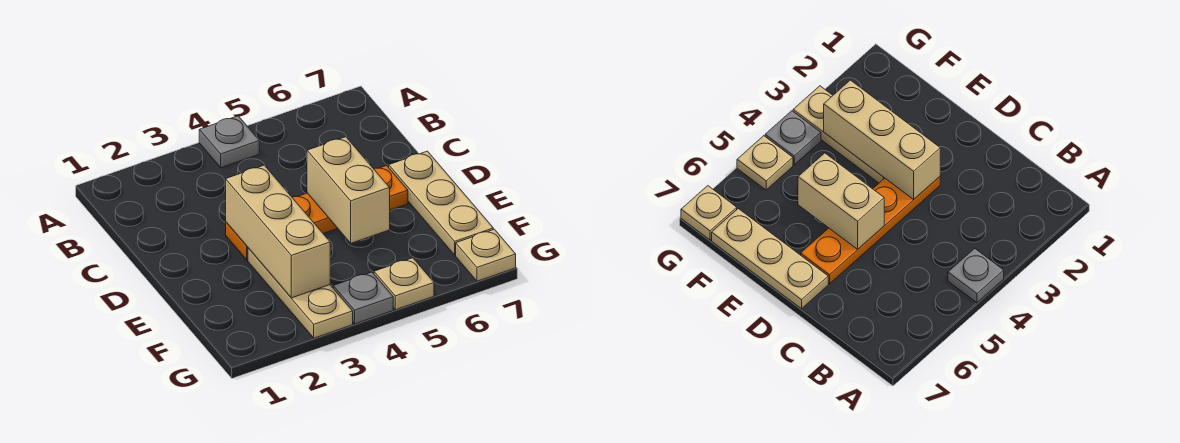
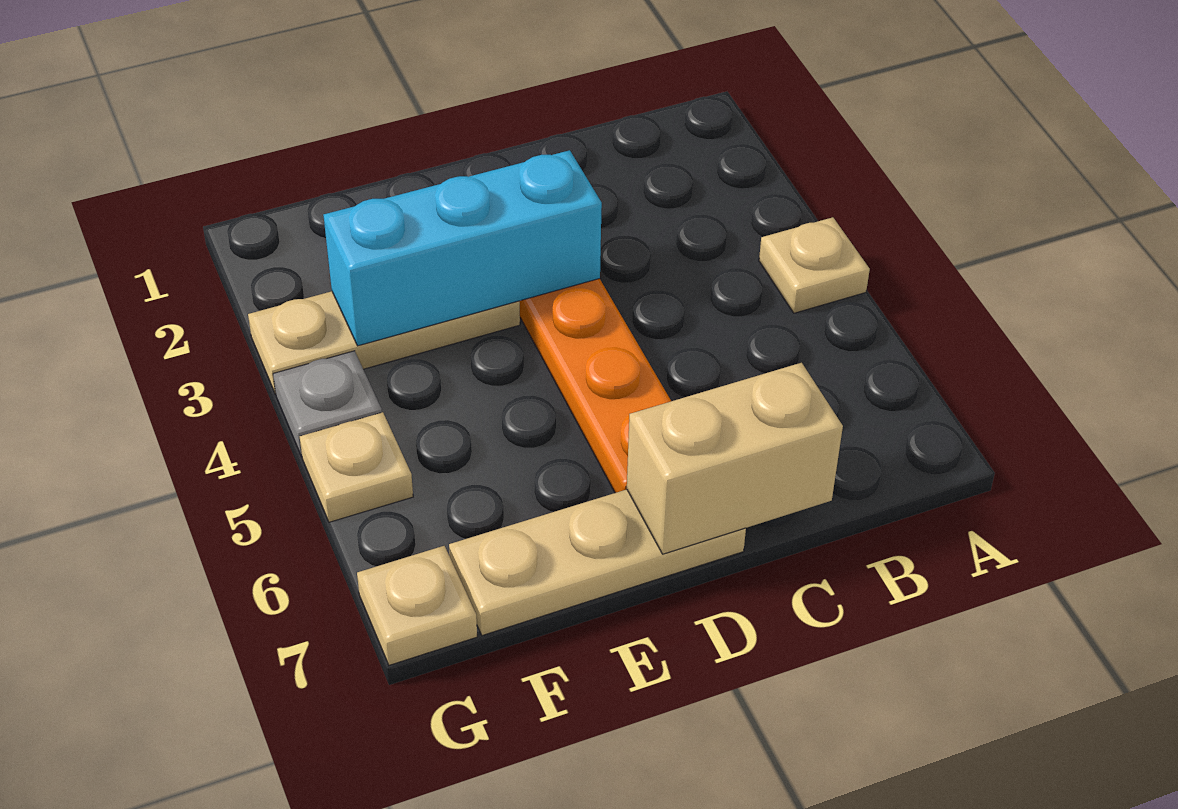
grey 1x1 plate [199,116,259,168] -> tan 1x1 plate [759,217,870,313]
tan 1x3 brick [226,165,330,298] -> cyan 1x3 brick [323,150,602,346]
tan 1x2 brick [307,137,390,243] -> tan 1x2 brick moved to [627,363,843,554]

